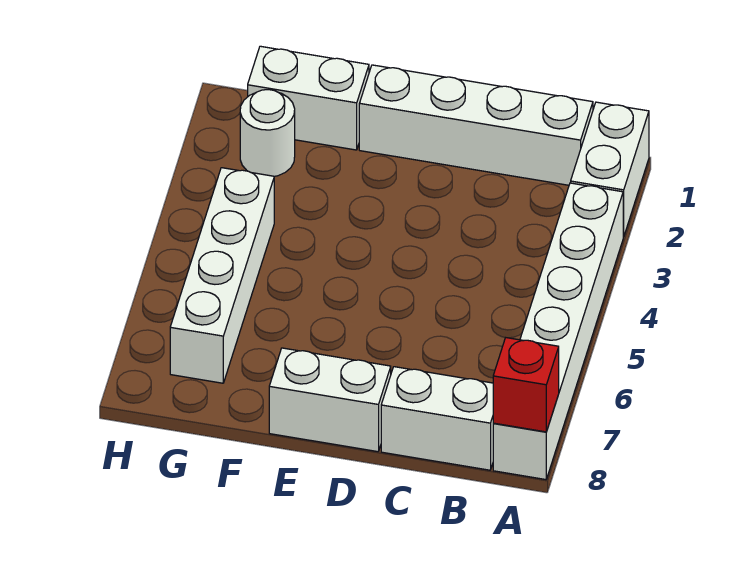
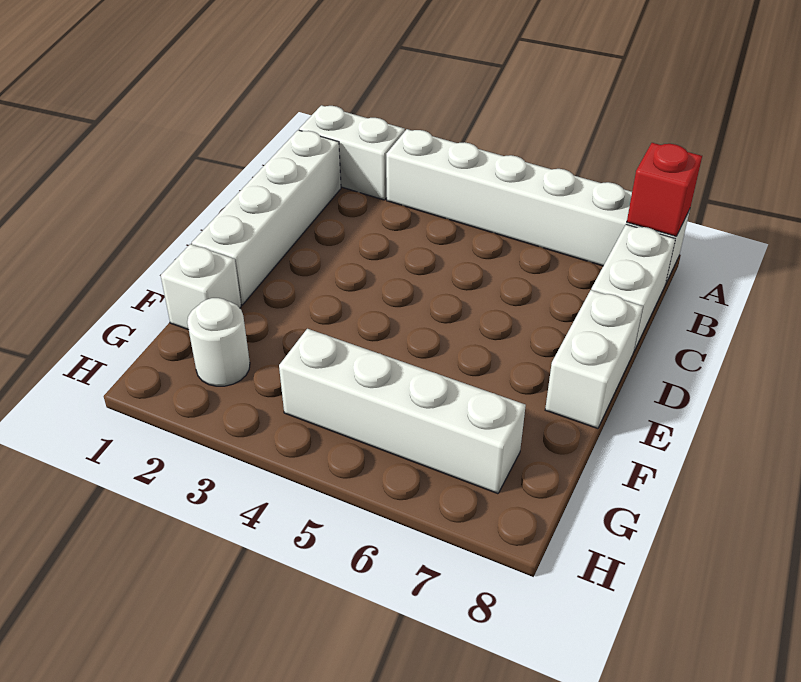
white 1x2 brick [248,46,369,150] -> white 1x1 brick [161,244,241,330]

